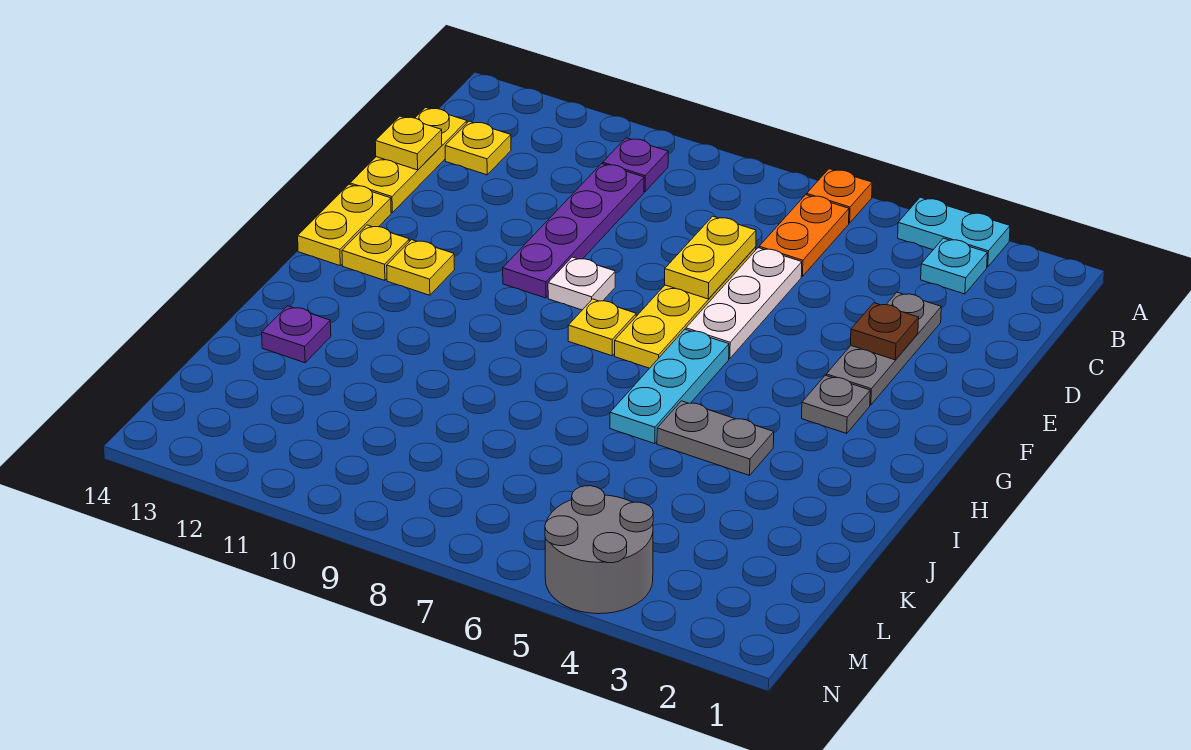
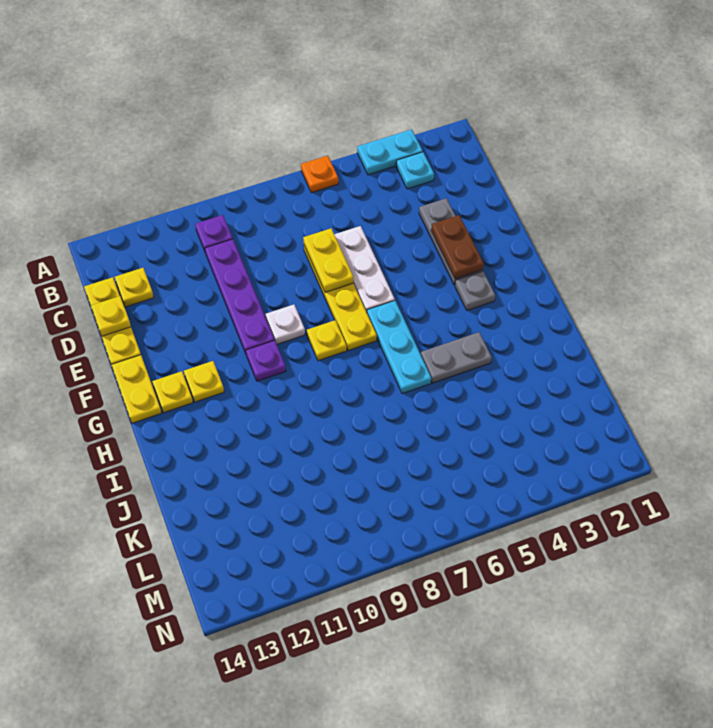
orange 1x2 plate [759,195,849,276] -> none
brown 1x1 plate [851,303,919,360] -> brown 1x2 plate [431,215,484,279]
purple 1x1 plate [262,306,331,363] -> purple 1x1 plate moved to [246,340,286,381]
grey 2x2 round brick [545,486,653,614] -> none

